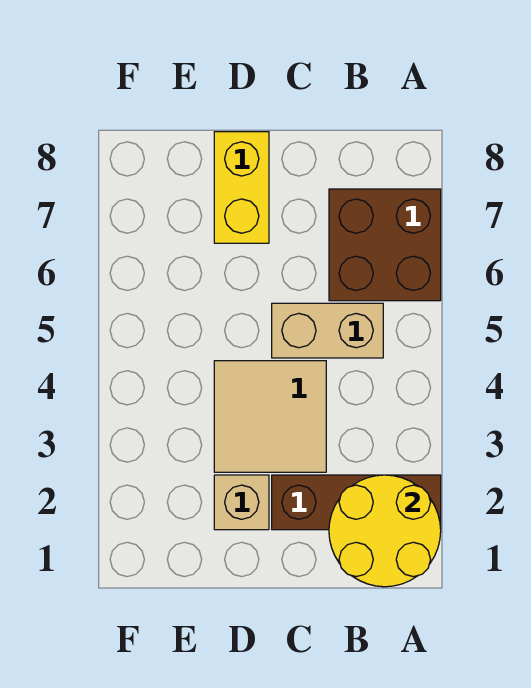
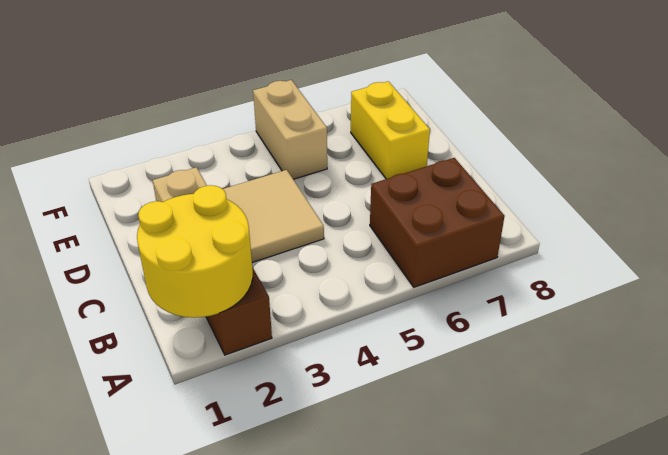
tan 1x2 brick [272,303,383,358] -> tan 1x2 brick moved to [253,80,327,179]
yellow 1x2 brick [214,132,269,243] -> yellow 1x2 brick turned to [351,81,430,179]

